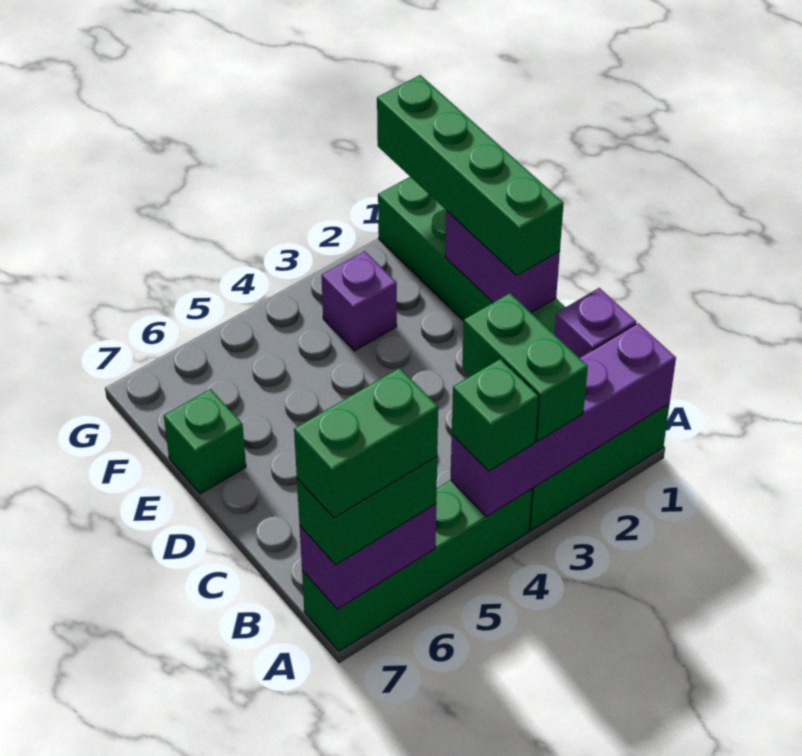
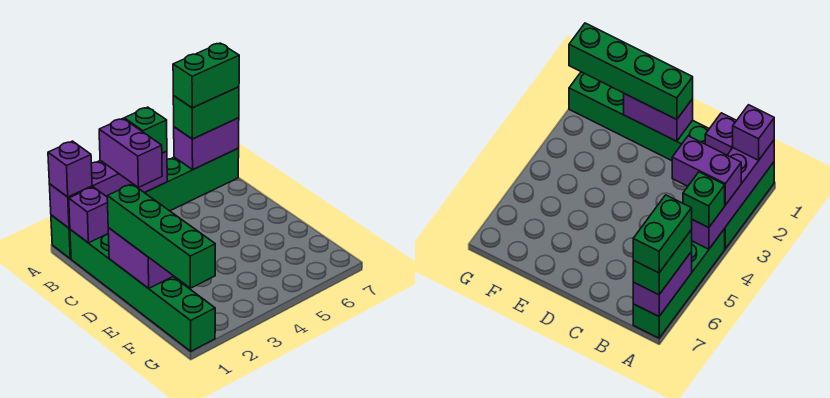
green 1x2 brick [462,293,588,441] -> purple 1x2 brick [99,119,162,187]
green 1x1 brick [164,389,246,494] -> none
purple 1x1 brick [322,251,397,351] -> purple 1x1 brick moved to [48,141,92,197]

